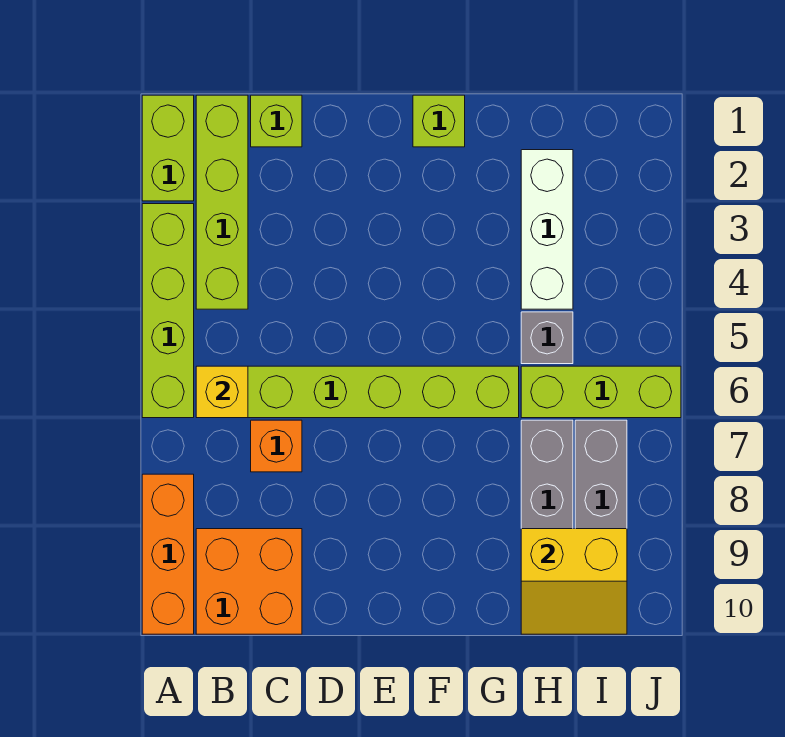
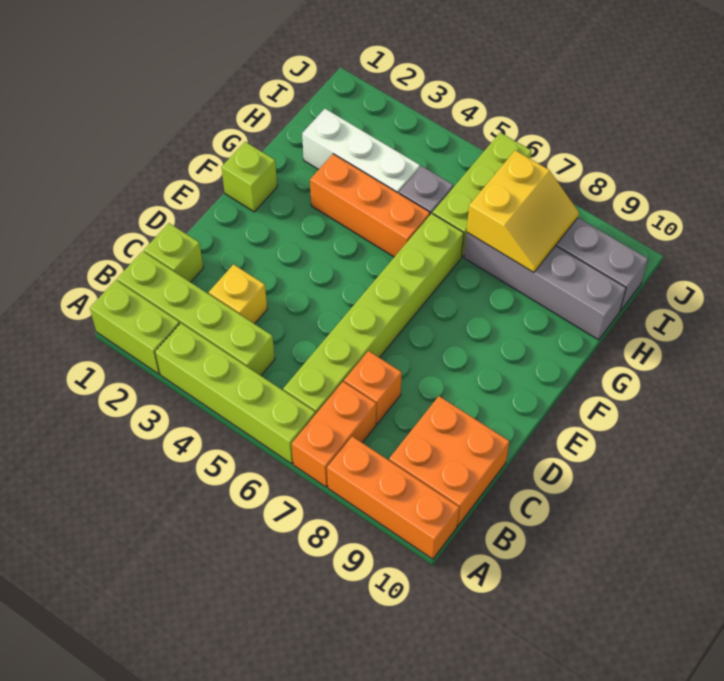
none -> orange 1x2 brick [292,382,376,487]
yellow 1x1 brick [196,366,248,418] -> yellow 1x1 brick moved to [209,264,267,324]
none -> orange 1x3 brick [310,154,430,257]
yellow 2x2 slope [521,529,627,634] -> yellow 2x2 slope moved to [467,150,579,272]

